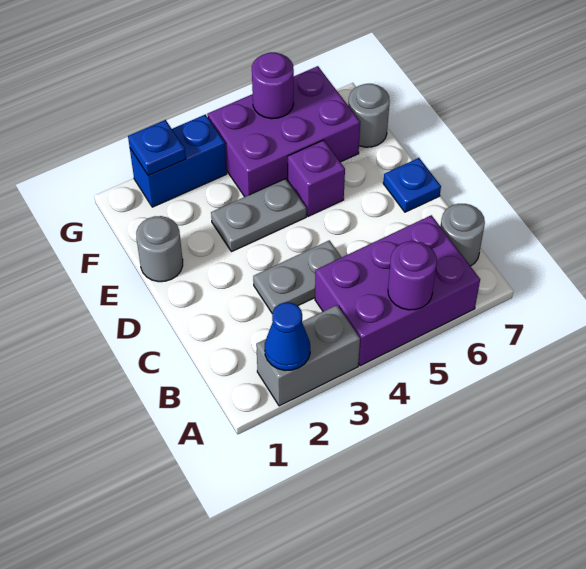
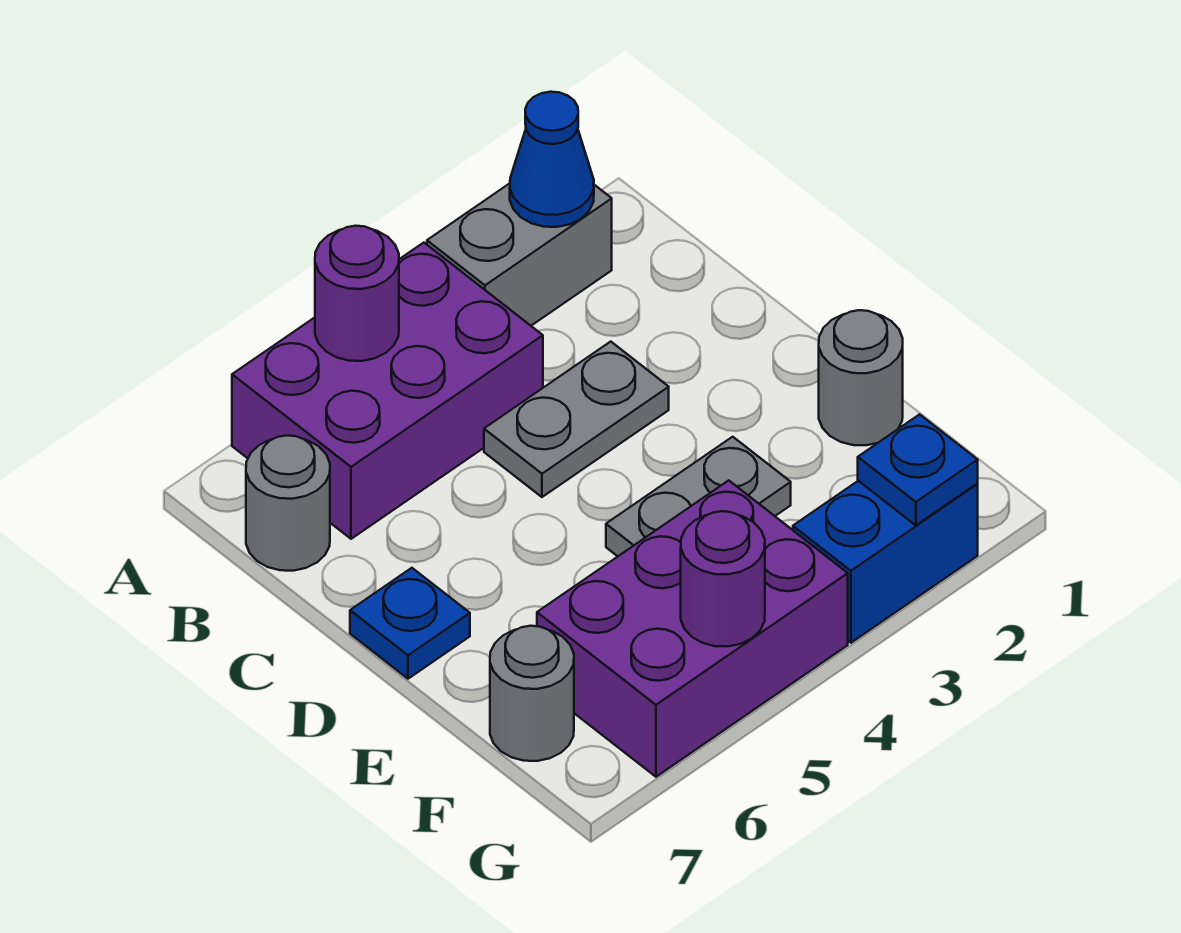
purple 1x1 brick [288,140,345,216] -> none

